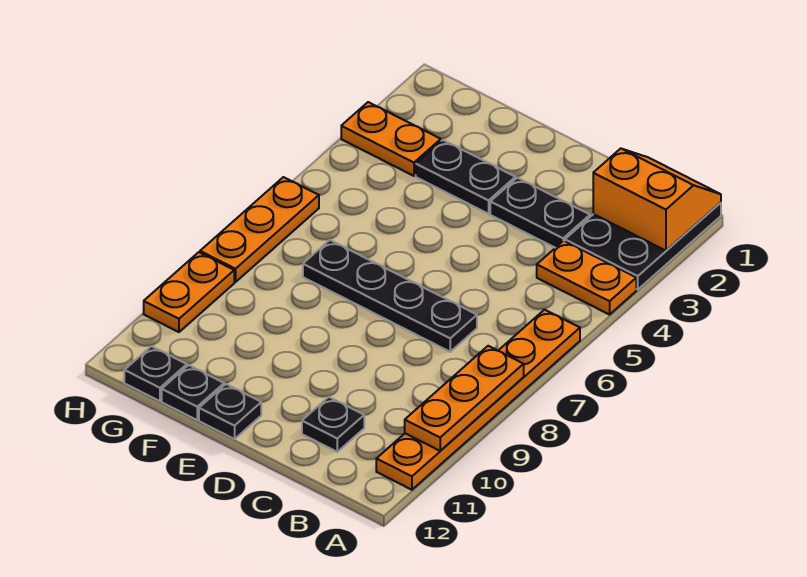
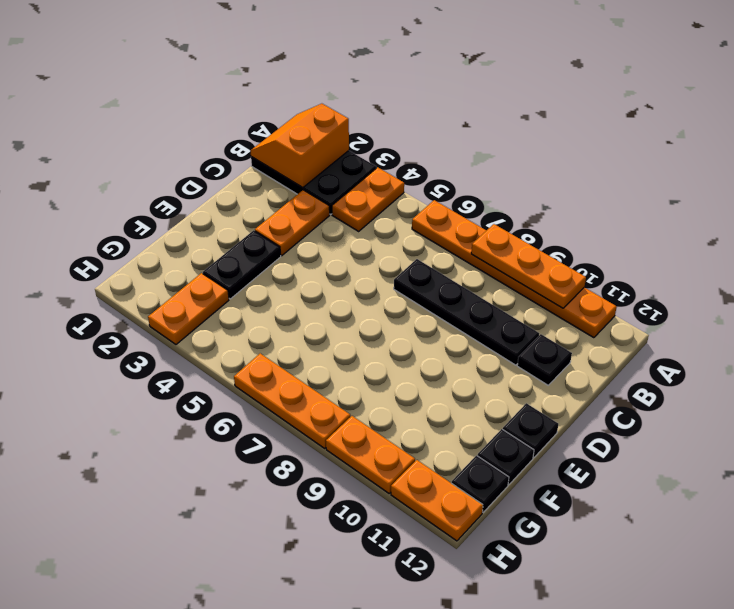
black 1x2 plate [490,178,590,248] -> orange 1x2 plate [255,190,330,256]
black 1x4 plate [303,240,477,352] -> black 1x4 plate turned to [394,259,539,365]
none -> orange 1x2 plate [391,460,483,541]

